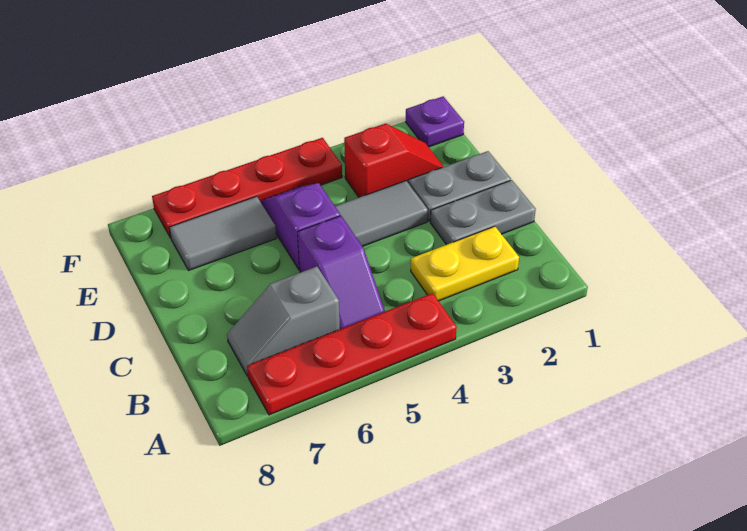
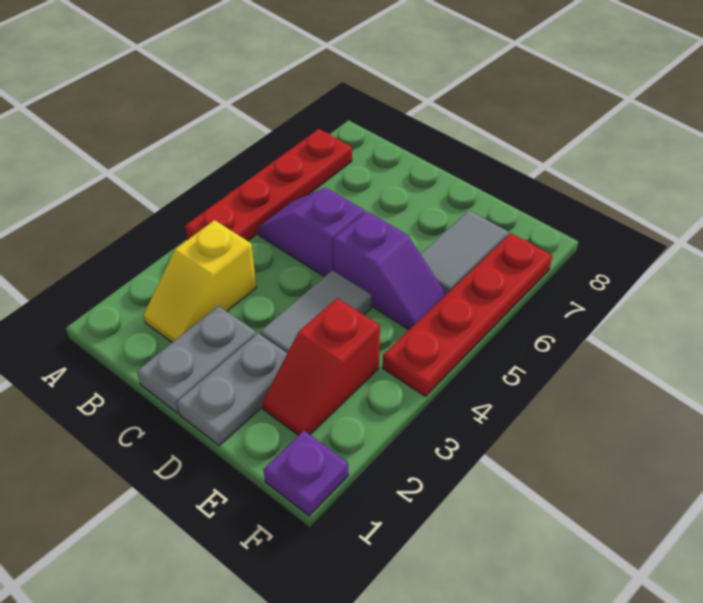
yellow 1x2 plate [411,226,519,301] -> yellow 1x2 slope [144,220,256,342]
grey 1x2 slope [227,267,340,376] -> none

